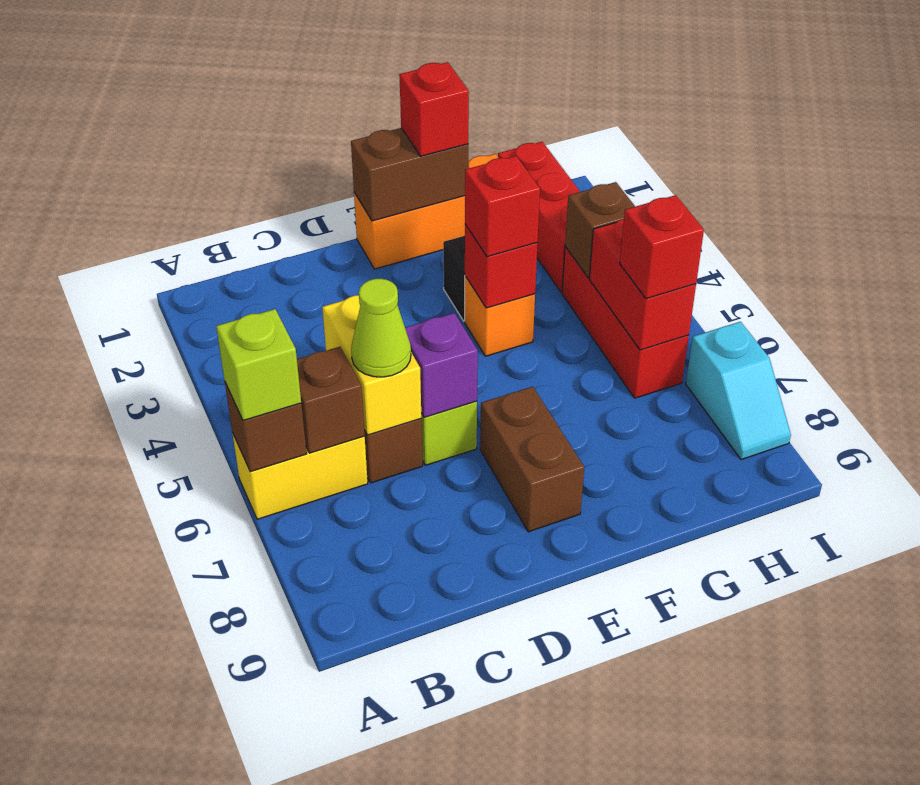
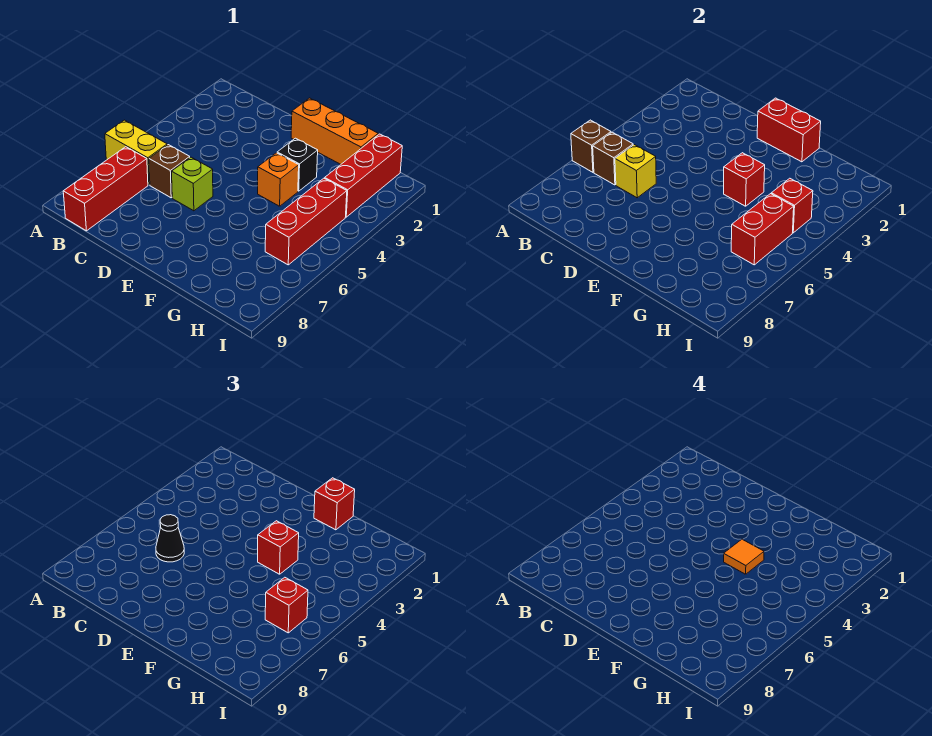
lime 1x1 brick [216,309,301,421] -> none
none -> red 1x3 brick [63,147,148,231]
yellow 1x2 brick [322,295,421,435] -> yellow 1x1 brick [615,145,656,198]
lime 1x1 cone [351,279,411,377] -> black 1x1 cone [156,515,184,562]
purple 1x1 brick [405,313,478,417] -> none
brown 1x2 brick [351,128,468,221] -> red 1x2 brick [757,98,821,162]
brown 1x2 brick [480,386,584,532] -> none
none -> orange 1x1 tile [724,539,764,574]
brown 1x1 brick [565,182,635,278] -> red 1x1 brick [771,178,813,233]
cyan 1x2 slope [686,322,791,460] -> none

